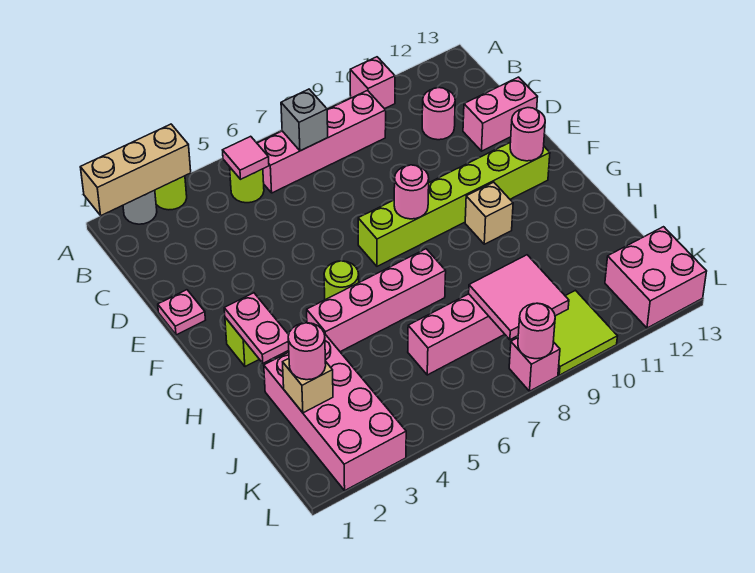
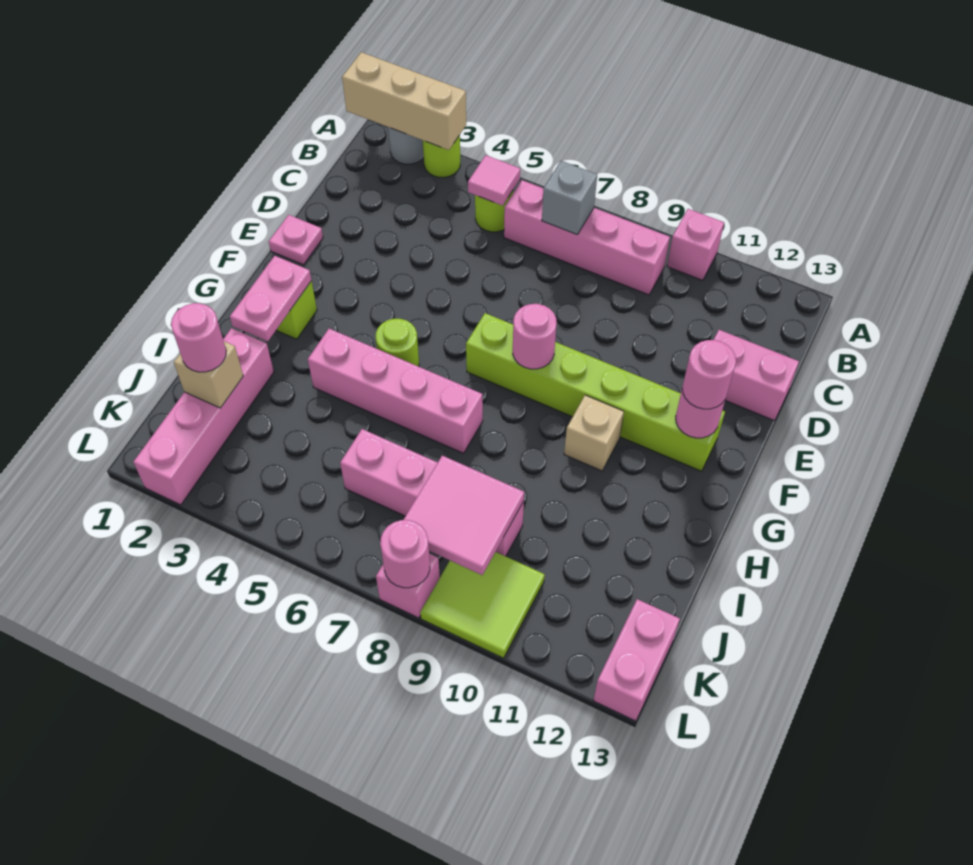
pink 1x1 round brick [422,88,455,140] -> pink 1x1 round brick moved to [682,340,736,409]
pink 2x4 brick [264,334,406,490] -> pink 1x4 brick [133,328,274,505]
pink 2x2 brick [605,227,707,328] -> pink 1x2 brick [593,599,680,721]

